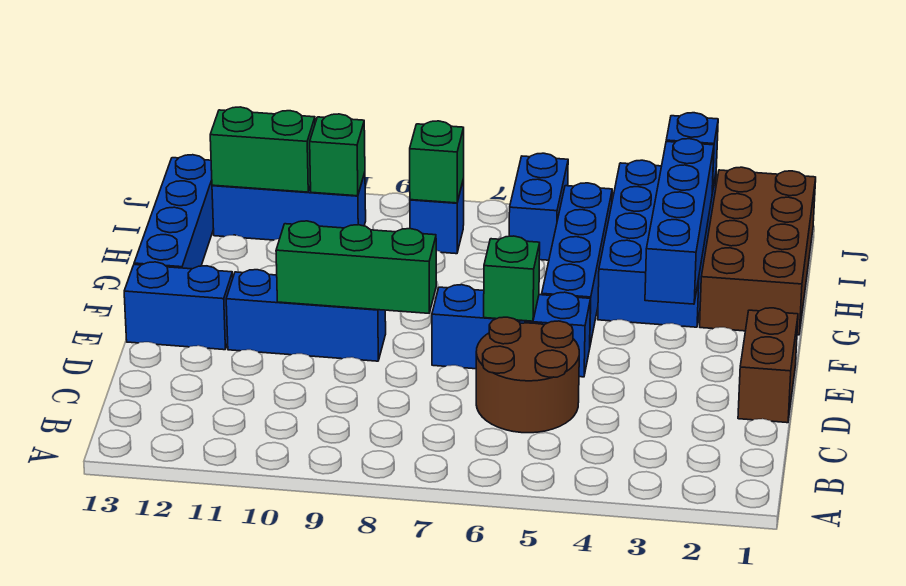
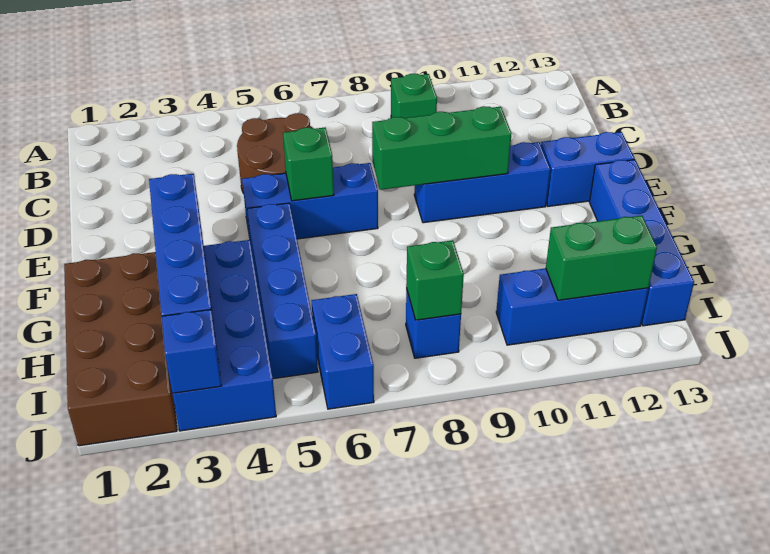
brown 1x2 brick [738,308,798,423] -> none
green 1x1 brick [310,114,365,196] -> green 1x1 brick moved to [391,74,437,118]

